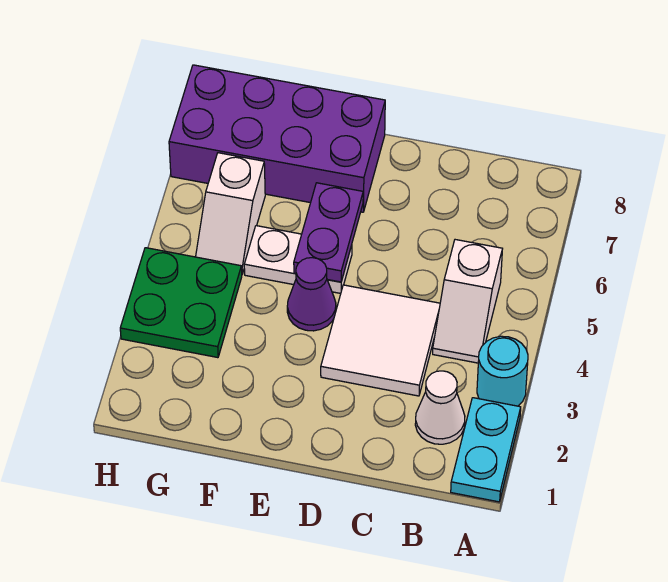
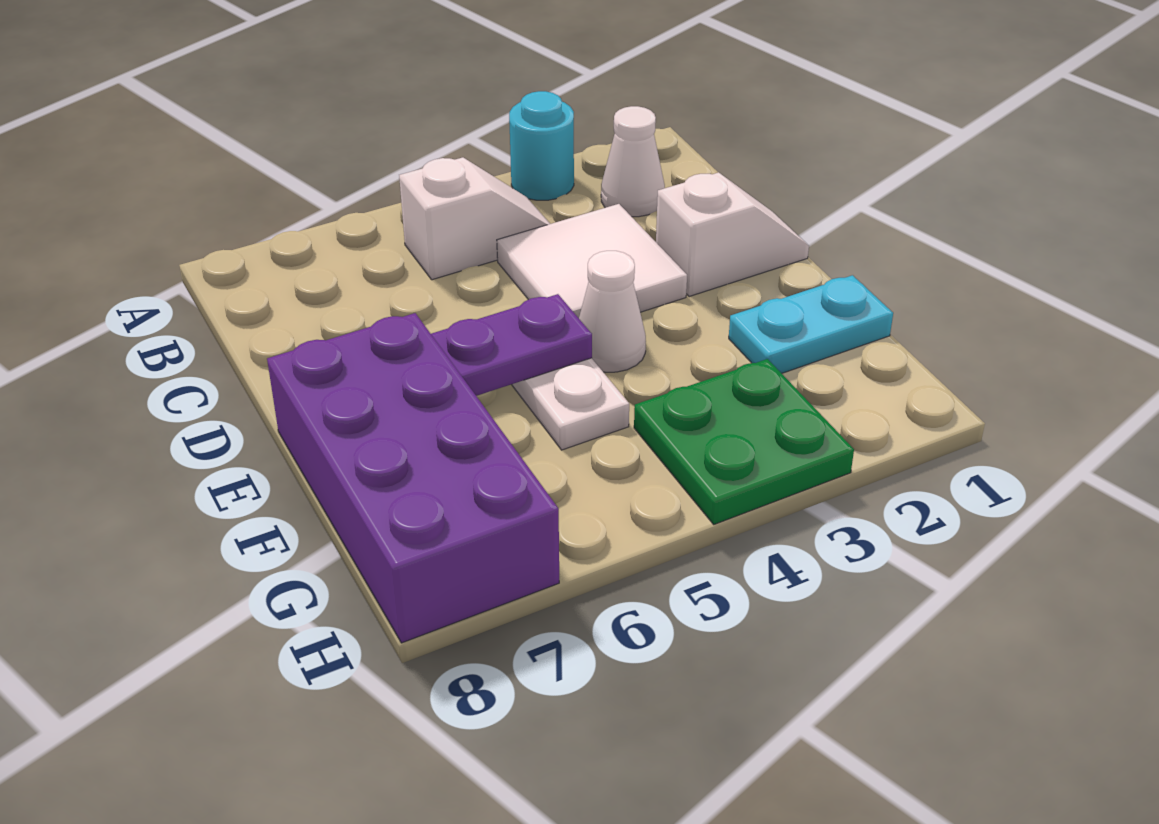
cyan 1x2 plate [451,398,521,502] -> cyan 1x2 plate moved to [729,275,893,373]
purple 1x1 cone [287,258,336,331] -> white 1x1 cone [579,251,646,372]
white 1x2 slope [196,153,265,274] -> white 1x2 slope moved to [656,172,809,297]

